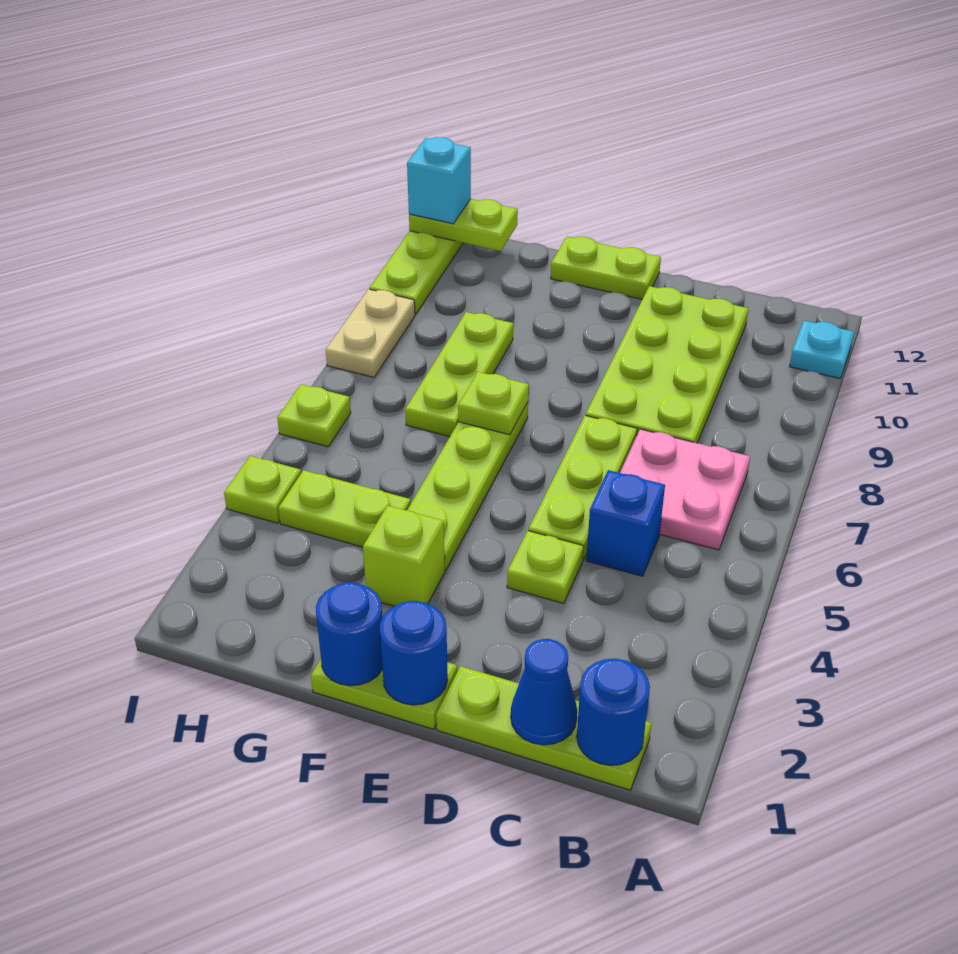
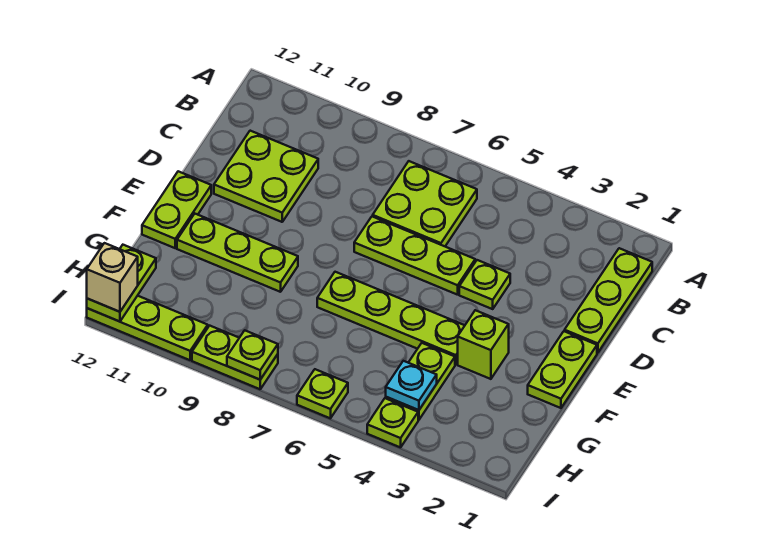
cyan 1x1 plate [790,321,854,379] -> cyan 1x1 plate moved to [386,361,437,410]
blue 1x1 round brick [577,659,650,765] -> none
pink 2x2 plate [620,429,750,550] -> lime 2x2 plate [373,161,477,246]
blue 1x1 cone [511,639,577,745] -> none
blue 1x1 brick [586,470,665,576] -> none
lime 2x4 plate [586,286,749,443] -> lime 2x2 plate [214,131,318,222]
blue 1x1 round brick [380,601,448,705] -> none
blue 1x1 round brick [316,582,383,686] -> none
lime 1x1 plate [458,372,529,435] -> lime 1x1 plate moved to [227,330,278,380]
lime 1x3 plate [405,312,513,436] -> lime 1x3 plate moved to [177,214,298,292]
tan 1x2 plate [326,289,415,377] -> lime 1x2 plate [192,326,278,389]
cyan 1x1 brick [407,137,471,224] -> tan 1x1 brick [87,243,138,312]

